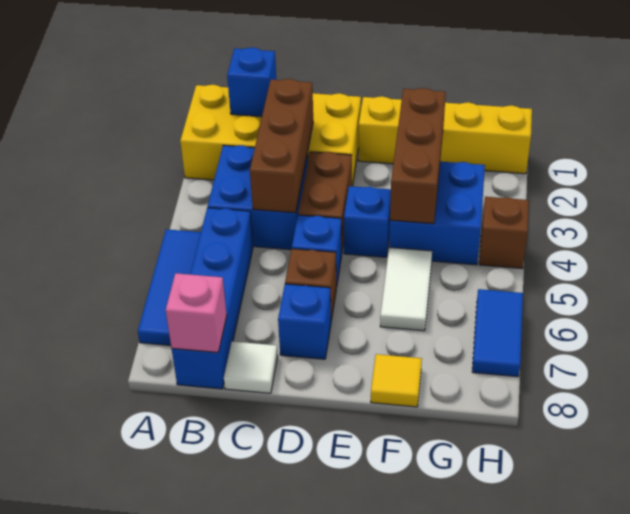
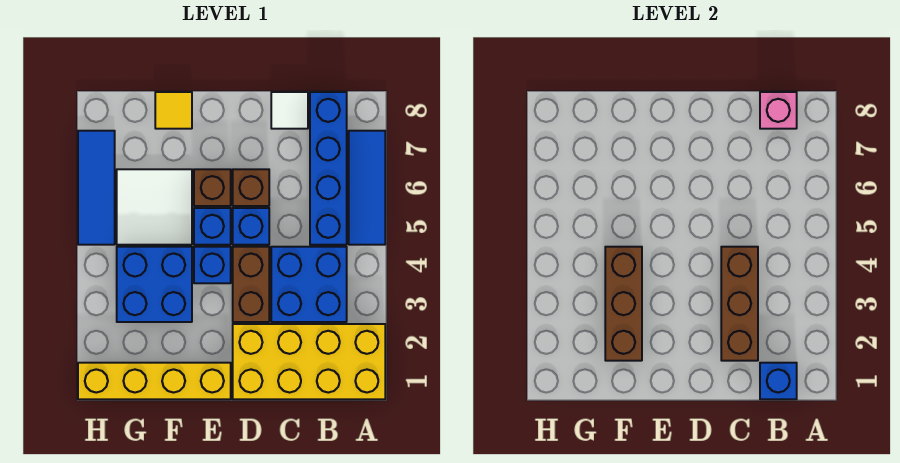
blue 1x1 brick [278,284,331,359] -> blue 1x1 brick moved to [194,208,231,245]
white 1x2 tile [380,247,432,331] -> white 2x2 tile [117,169,192,245]
brown 1x1 brick [479,197,529,269] -> brown 1x1 brick moved to [194,169,231,206]
blue 1x2 tile [472,289,523,377] -> blue 1x3 tile [78,131,115,245]

